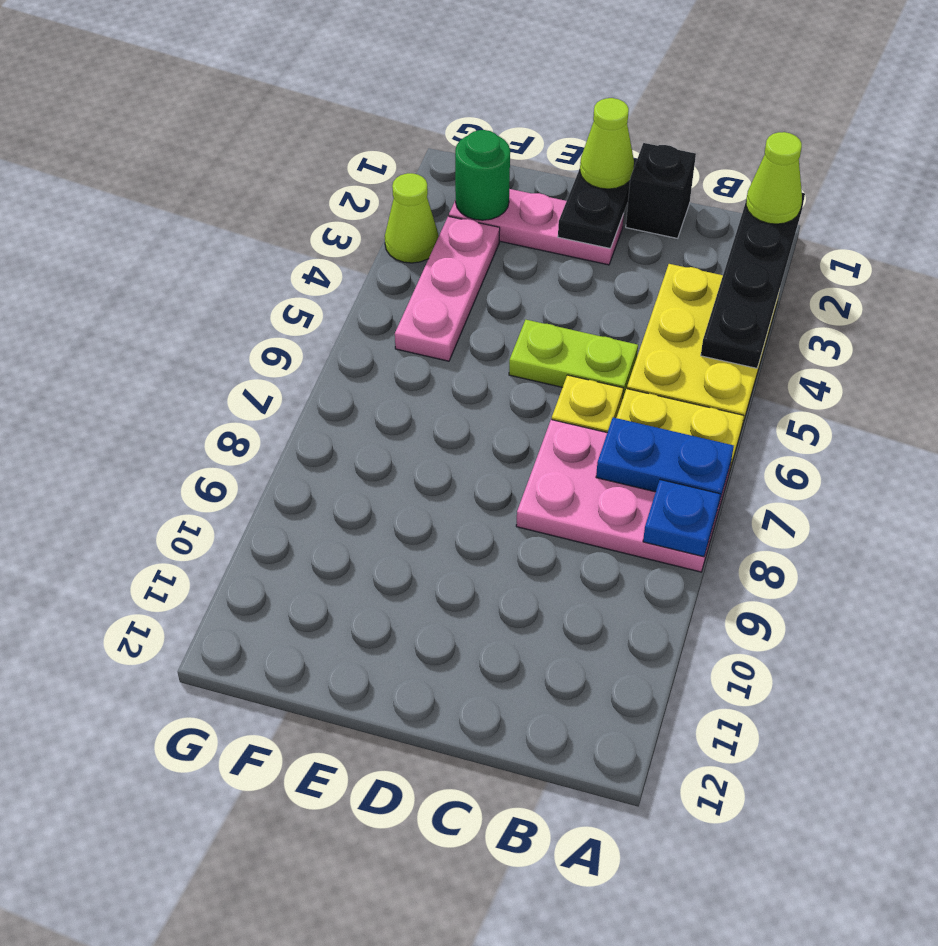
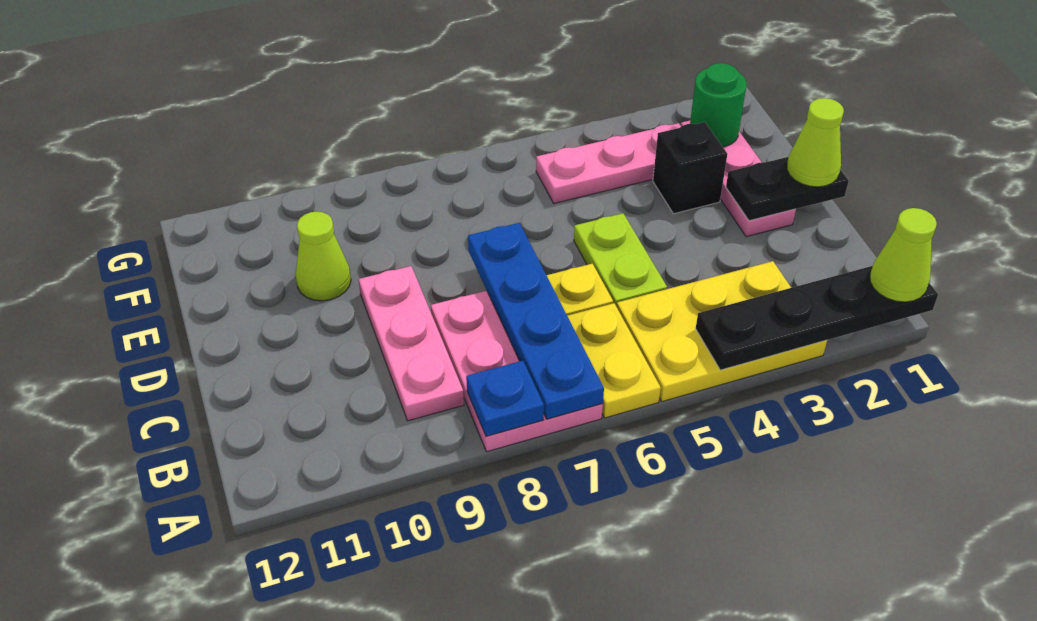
blue 1x2 plate [596,417,734,505] -> blue 1x4 plate [468,223,604,419]
none -> pink 1x3 plate [359,266,464,421]
black 1x1 brick [626,143,696,238] -> black 1x1 brick moved to [653,122,727,214]
lime 1x1 cone [385,173,439,263] -> lime 1x1 cone moved to [296,212,351,301]

